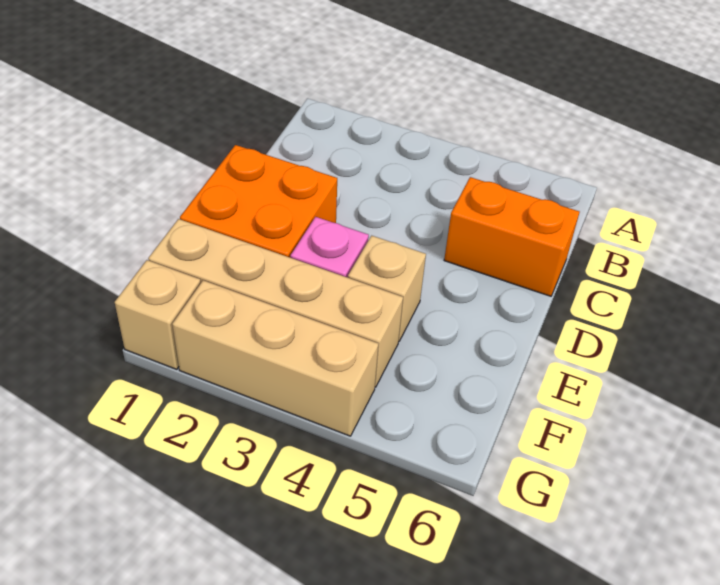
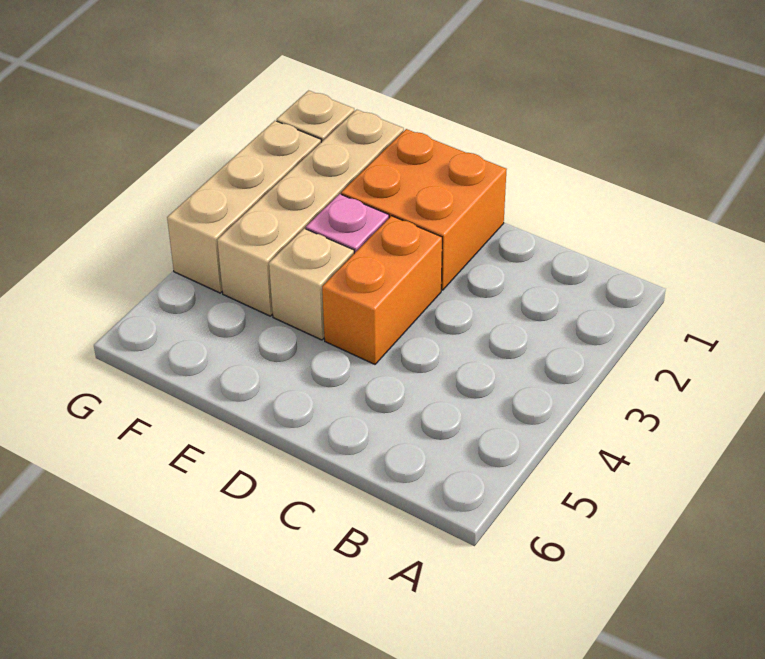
orange 1x2 brick [444,177,579,296] -> orange 1x2 brick moved to [322,216,442,364]

